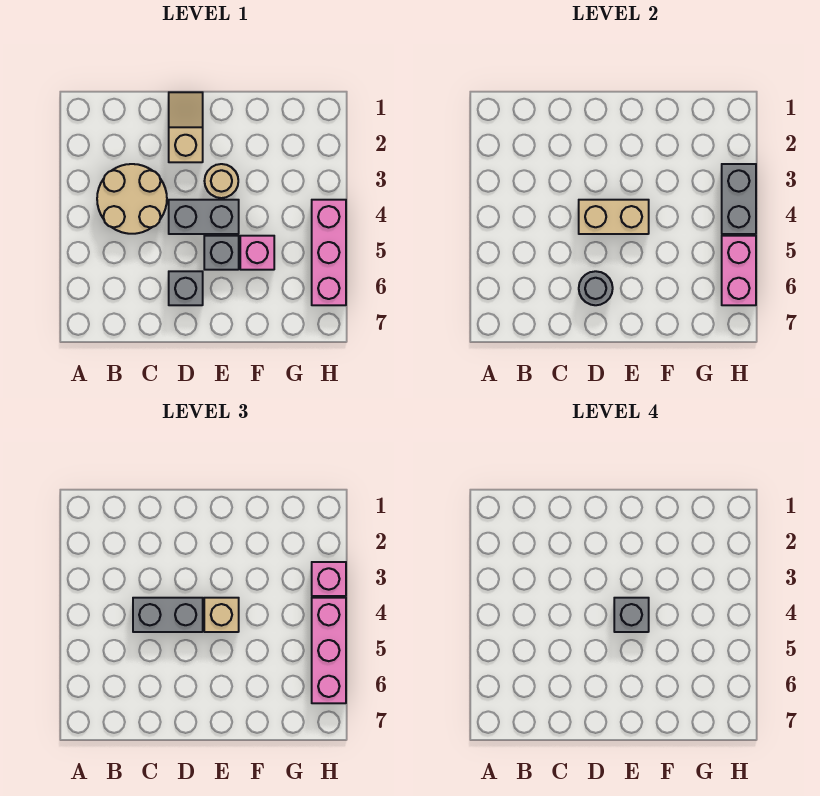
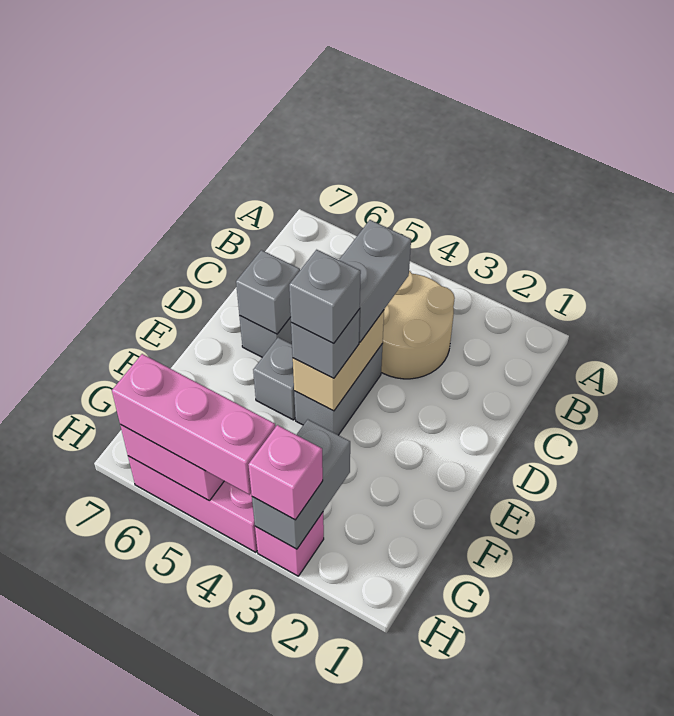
tan 1x2 slope [169,92,203,162] -> none
grey 1x1 round brick [579,271,613,305] -> grey 1x1 brick [236,250,300,334]
tan 1x1 round brick [205,164,238,198] -> none
tan 1x1 brick [204,598,239,632] -> grey 1x1 brick [291,309,360,378]
pink 1x1 brick [240,236,274,270] -> pink 1x1 brick moved to [255,512,324,576]
grey 1x2 brick [722,164,756,234] -> grey 1x2 brick turned to [252,420,350,549]

